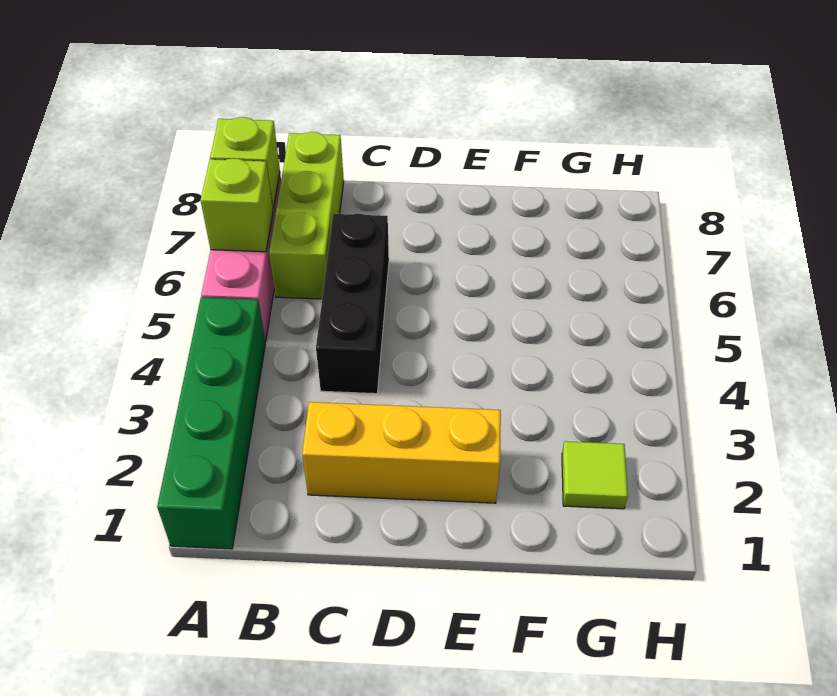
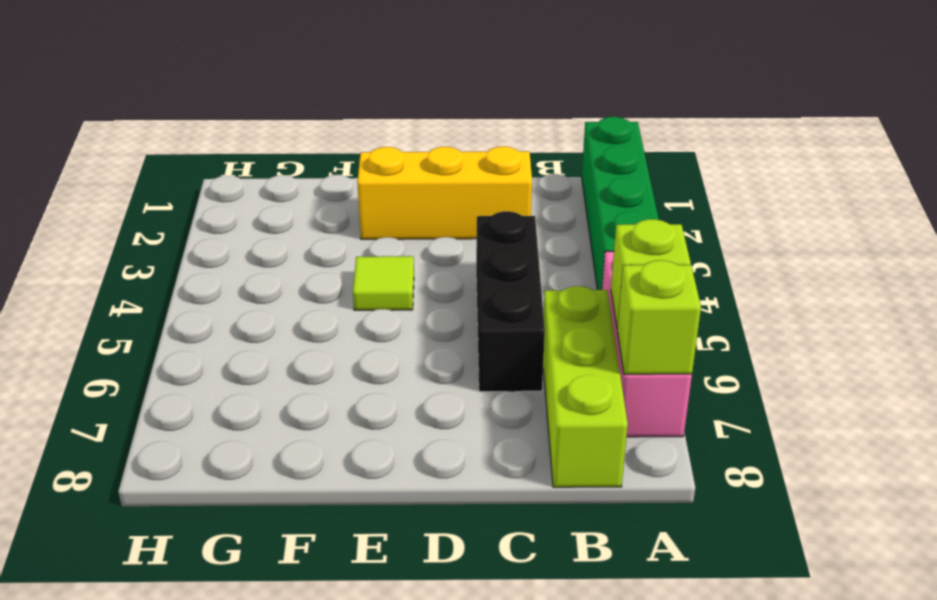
lime 1x1 tile [562,441,628,509] -> lime 1x1 tile moved to [353,256,414,310]

